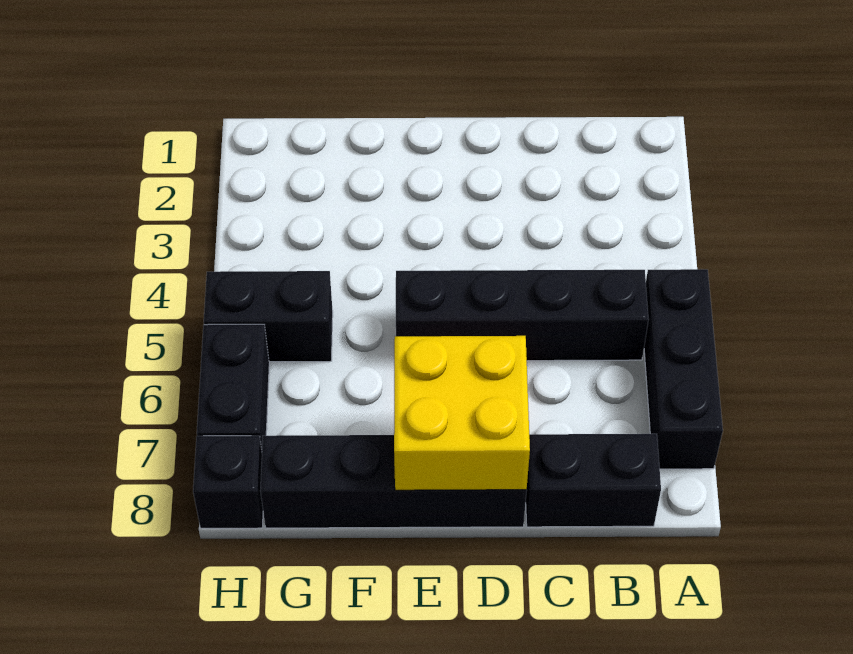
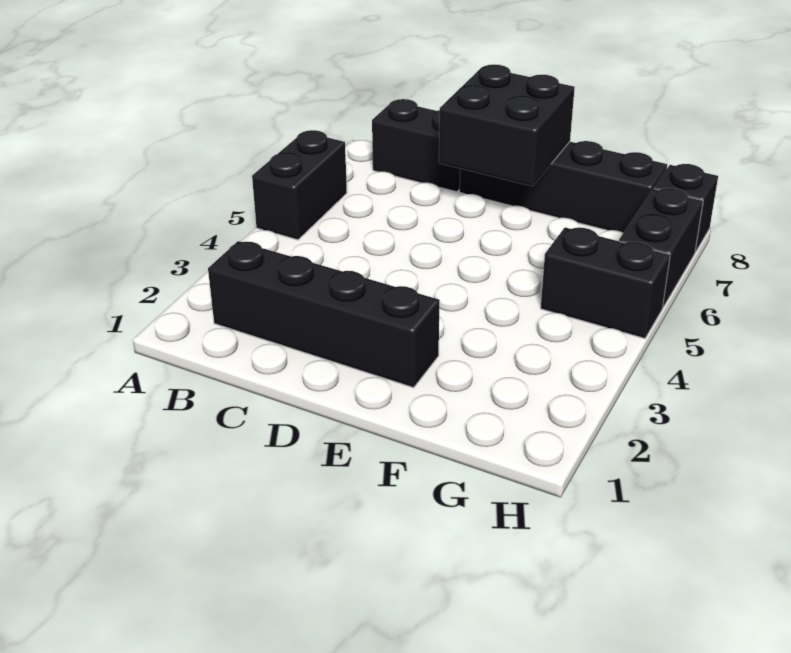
black 1x3 brick [644,269,723,469] -> black 1x2 brick [252,130,347,240]
black 1x4 brick [396,270,649,361] -> black 1x4 brick moved to [208,241,440,388]
yellow 2x2 brick [394,336,530,490] -> black 2x2 brick [439,64,575,186]

